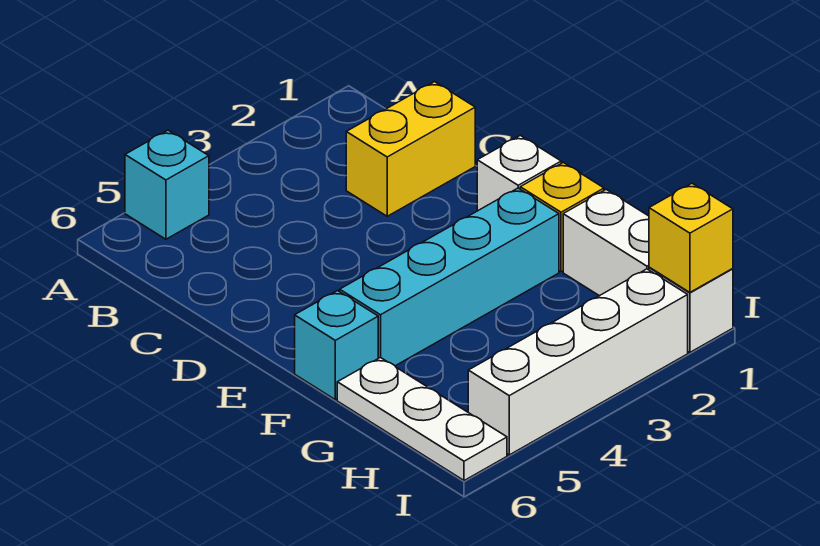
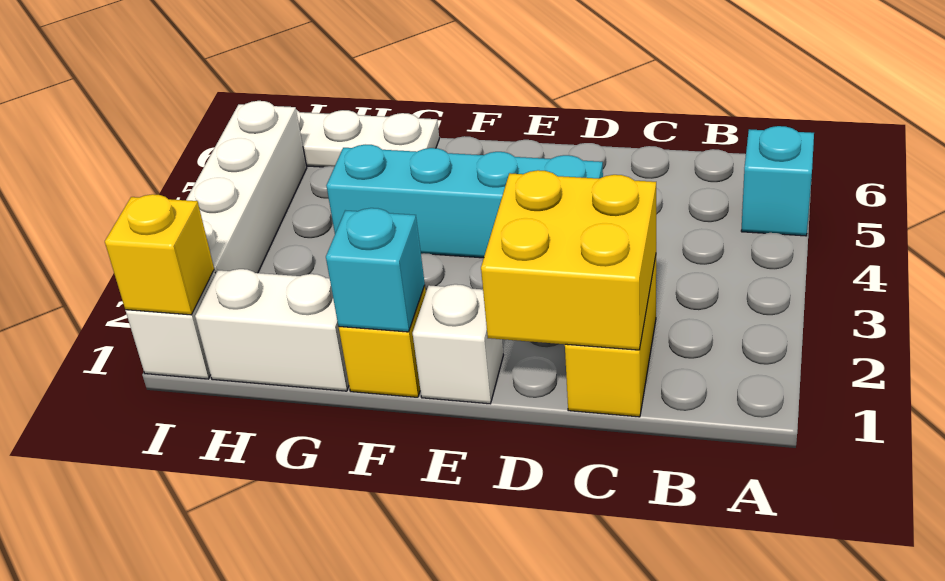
none -> yellow 2x2 brick [481,170,656,350]
cyan 1x4 brick [340,188,559,366] -> cyan 1x4 brick turned to [326,145,603,258]
cyan 1x1 brick [295,291,378,400] -> cyan 1x1 brick moved to [326,208,425,332]

